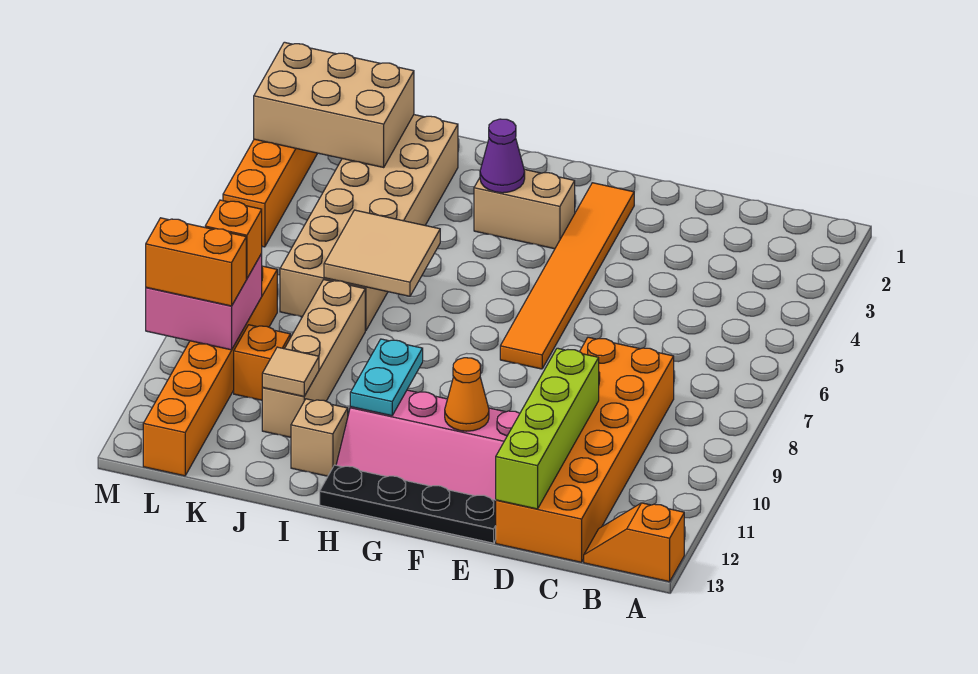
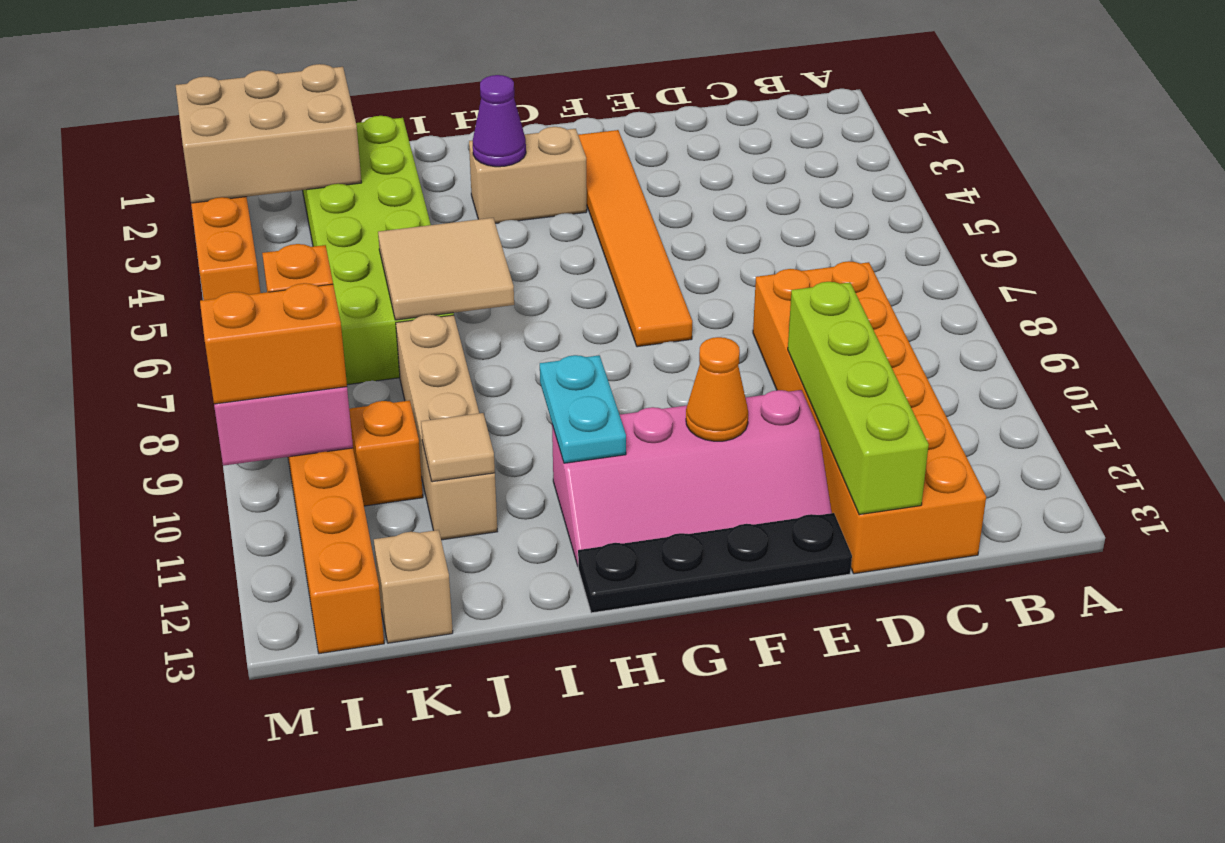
orange 1x2 slope [584,503,684,582] -> none
tan 1x1 brick [291,399,348,476] -> tan 1x1 brick moved to [374,530,453,643]
tan 2x6 brick [280,115,458,331] -> lime 2x6 brick [303,116,454,385]

